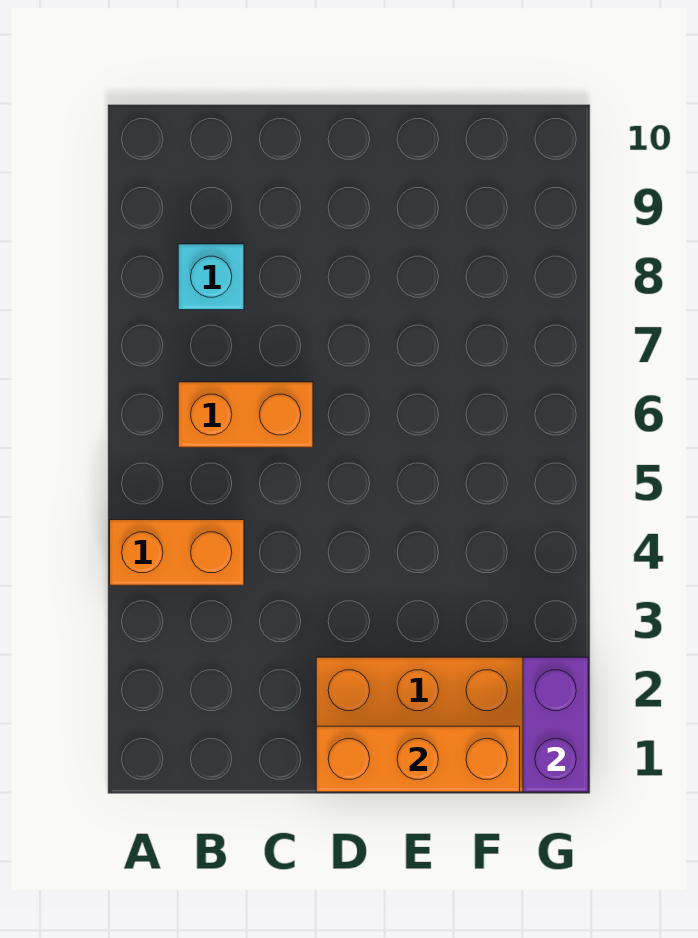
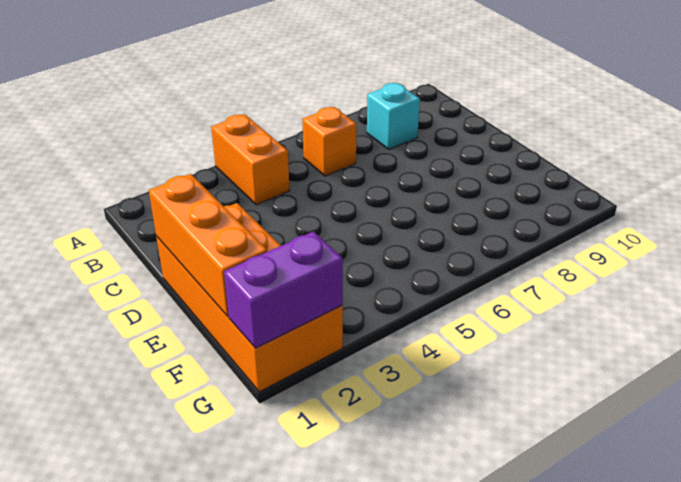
orange 1x2 brick [178,382,313,447] -> orange 1x1 brick [302,107,357,176]

